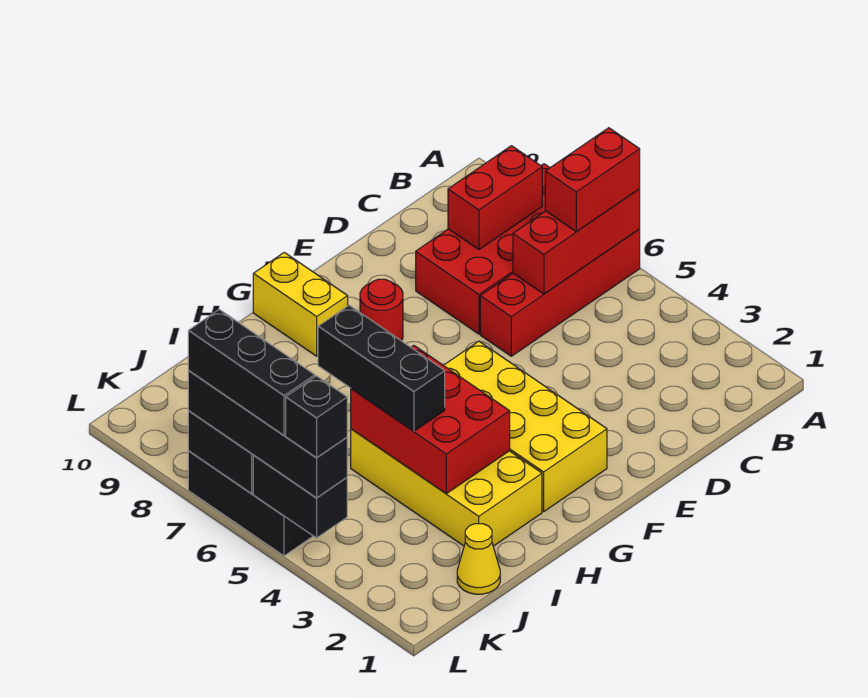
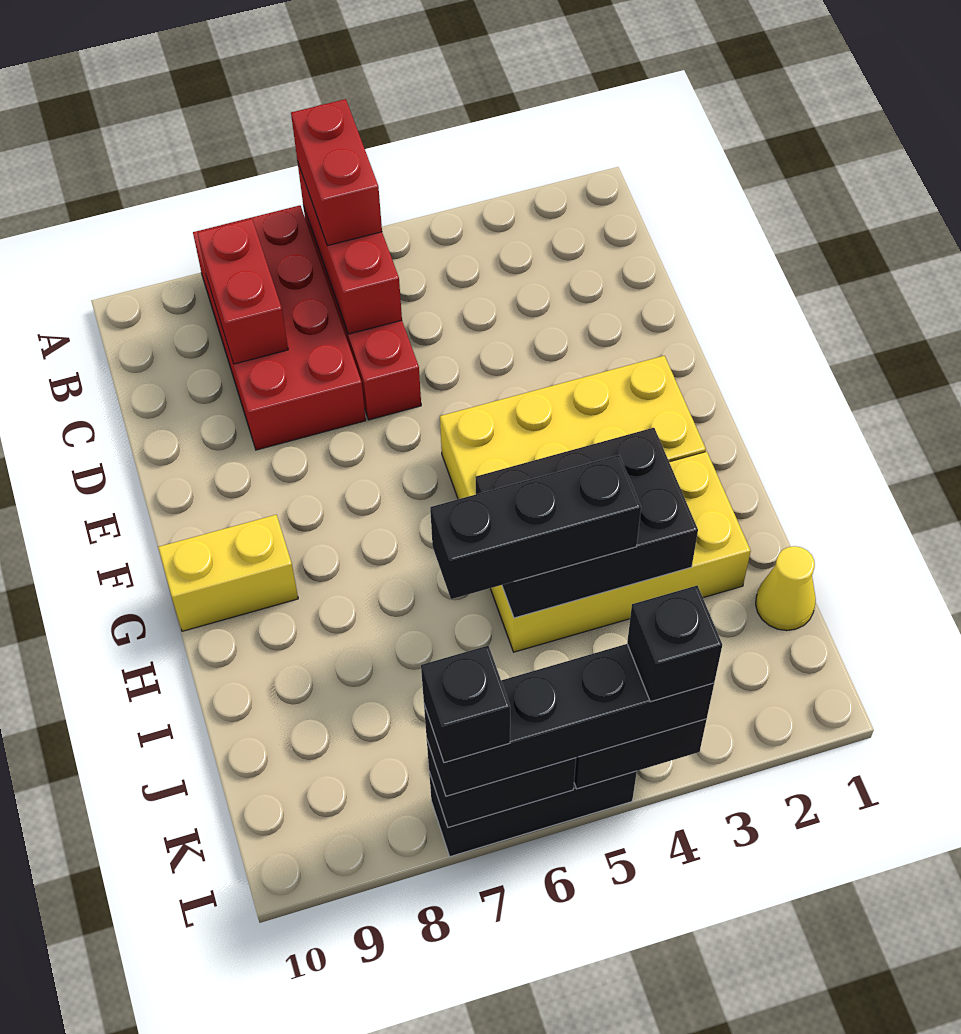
red 1x1 round brick [360,279,403,341] -> none
red 2x3 brick [351,346,510,494] -> black 2x3 brick [476,428,698,618]
black 1x3 brick [188,309,315,435] -> black 1x1 brick [421,646,510,763]

